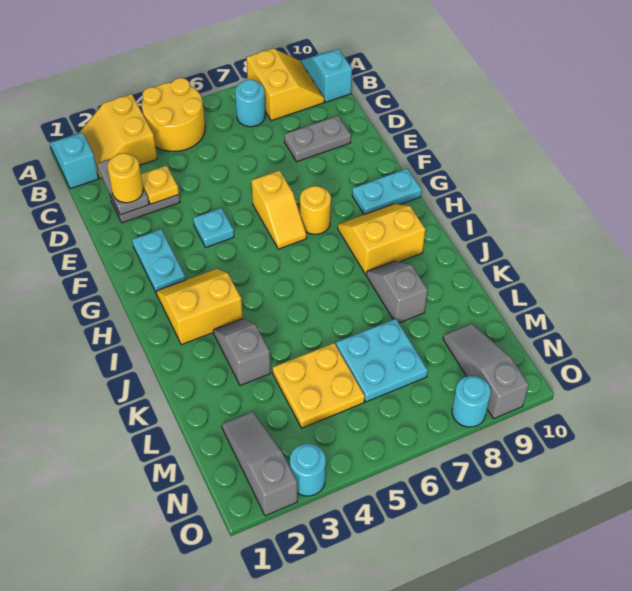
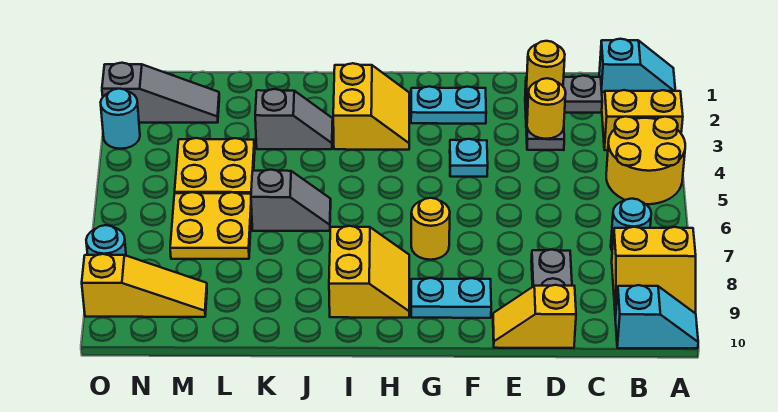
yellow 1x1 plate [141,166,179,204] -> yellow 1x1 round brick [527,78,566,139]
yellow 1x2 slope [252,170,306,249] -> yellow 1x2 slope moved to [493,285,576,348]
cyan 1x2 plate [352,169,421,215] -> cyan 1x2 plate turned to [411,278,491,318]
grey 1x2 slope [366,261,428,323] -> grey 1x2 slope moved to [251,170,331,231]
cyan 2x2 plate [336,319,428,402] -> yellow 2x2 plate [170,192,252,259]
grey 1x3 slope [443,324,529,419] -> yellow 1x3 slope [82,254,207,317]

